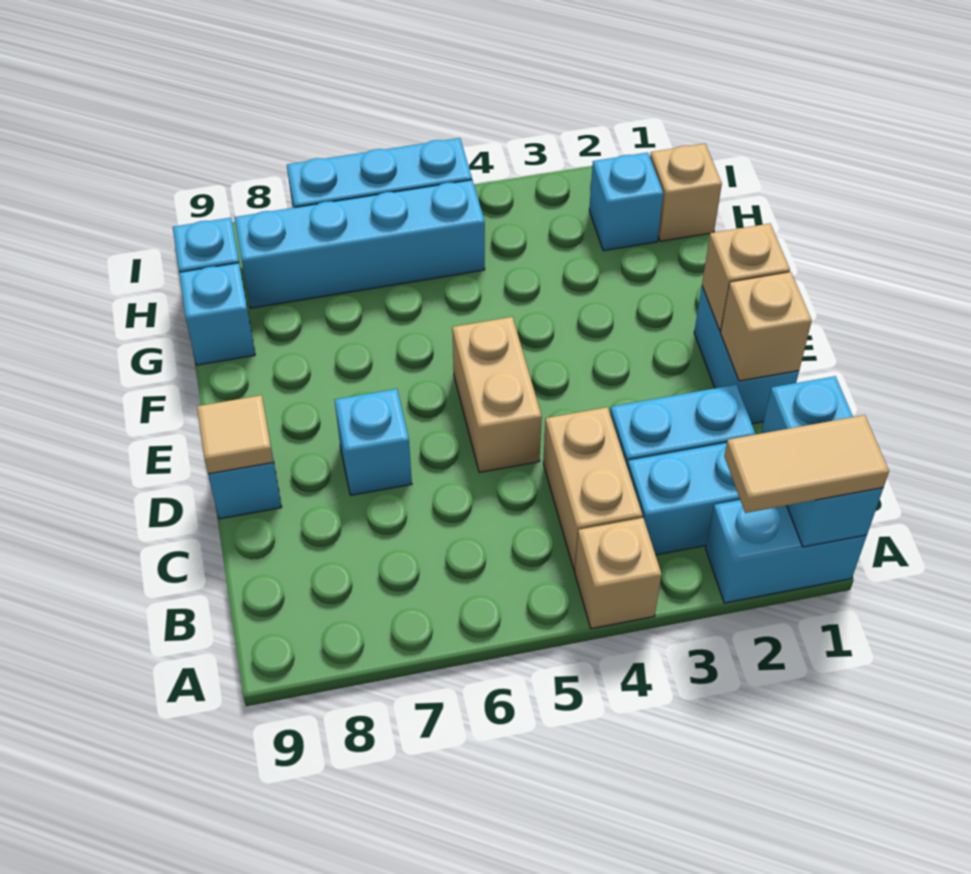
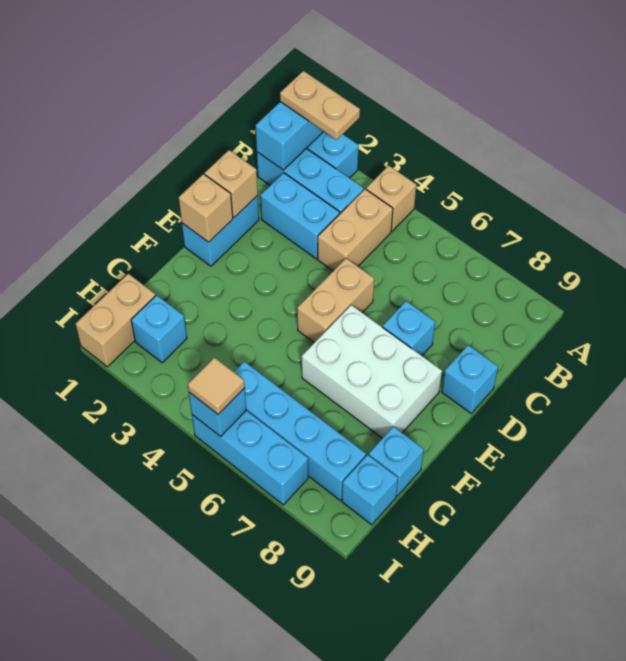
tan 1x2 tile [724,415,889,513] -> tan 1x2 plate [280,71,360,140]
tan 1x1 tile [197,395,273,474] -> tan 1x1 tile moved to [188,358,245,414]
none -> white 2x3 brick [302,305,442,438]
tan 1x1 brick [650,144,722,241] -> tan 1x2 brick [75,274,155,367]
none -> cyan 1x1 brick [189,388,246,437]

